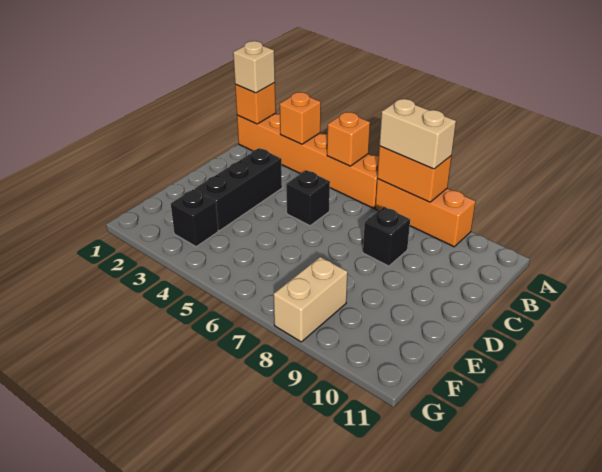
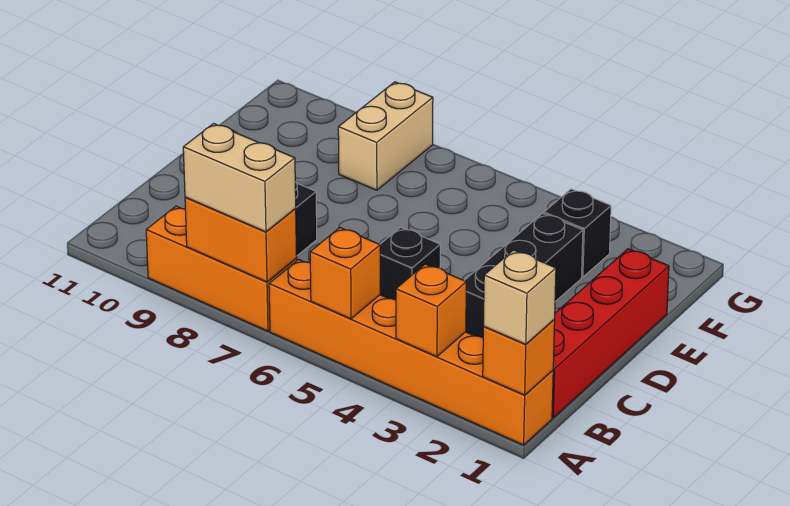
none -> red 1x4 brick [552,249,669,418]

